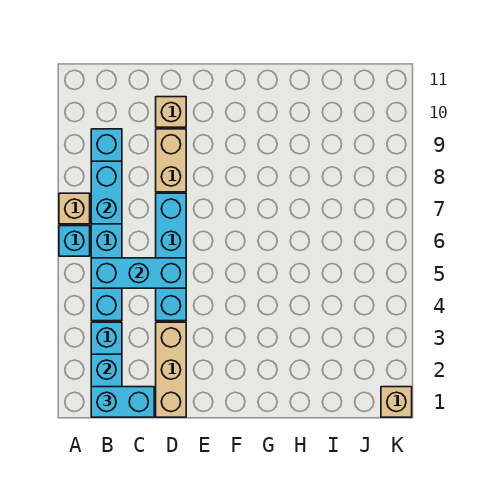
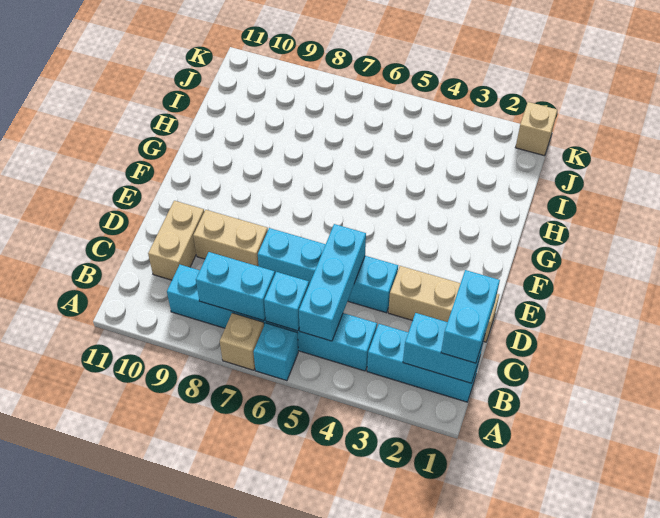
none -> cyan 1x1 brick [264,272,309,331]
tan 1x1 brick [156,97,186,127] -> tan 1x2 brick [148,201,204,280]

